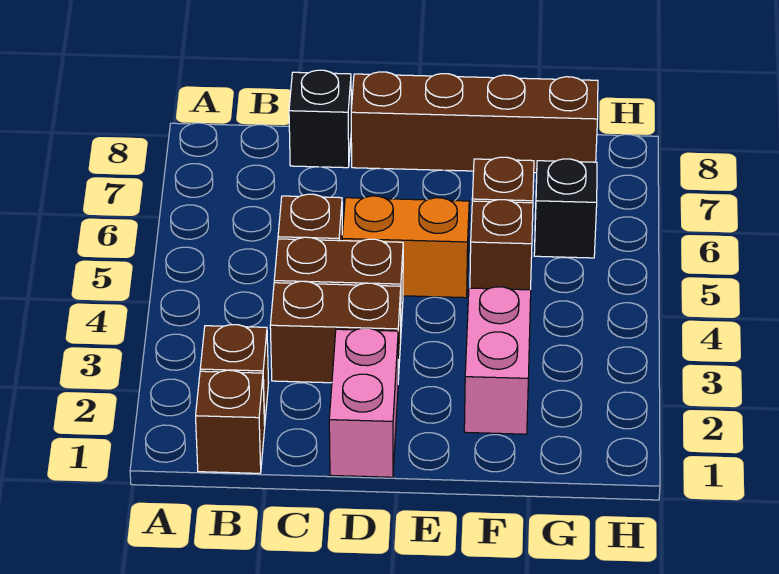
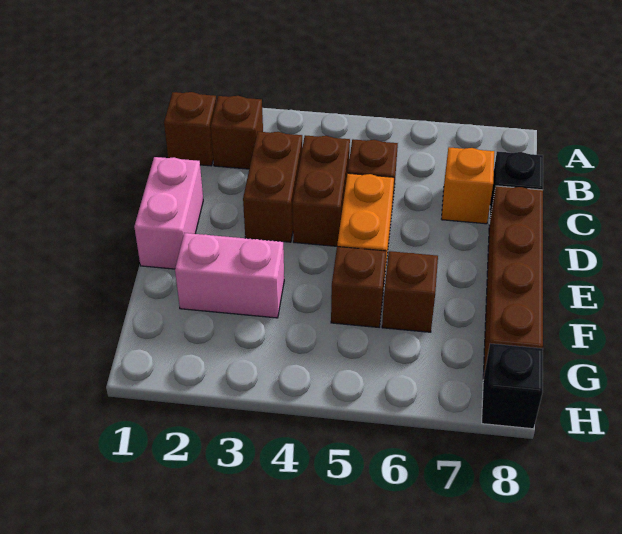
none -> orange 1x1 brick [442,147,494,224]
pink 1x2 brick [329,328,398,477] -> pink 1x2 brick turned to [134,157,203,269]
black 1x1 brick [534,159,597,258] -> black 1x1 brick moved to [482,343,543,429]

